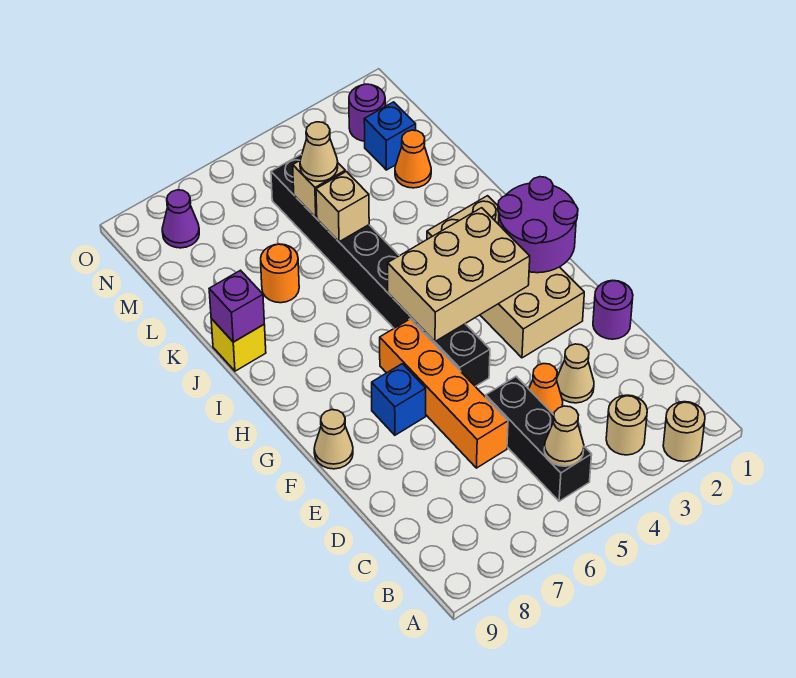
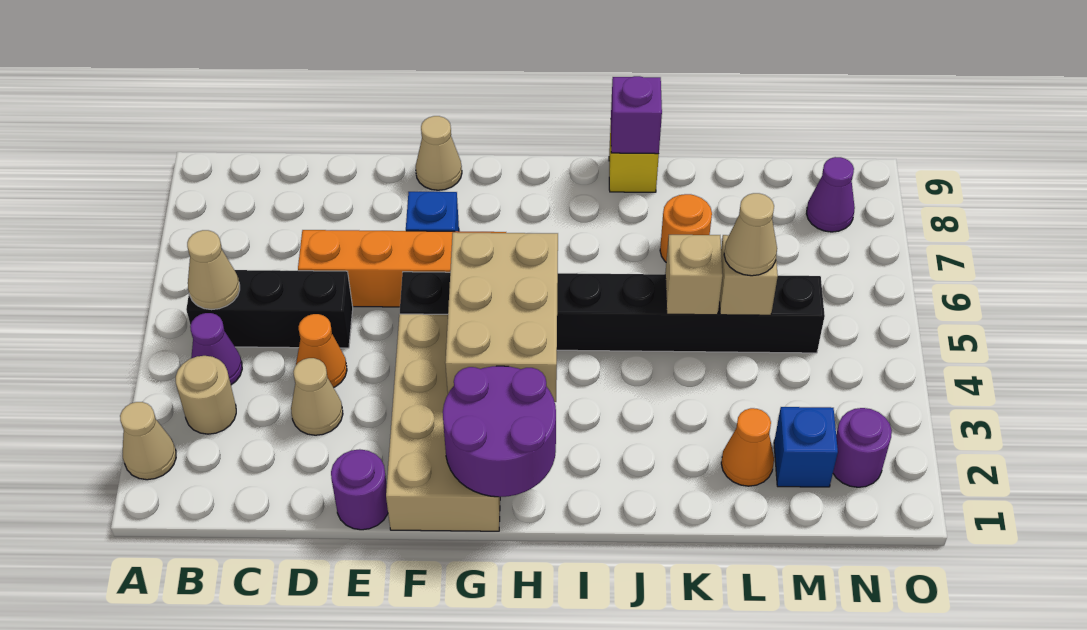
tan 1x1 round brick [663,402,705,462] -> tan 1x1 cone [120,402,176,480]
none -> purple 1x1 cone [190,313,242,385]
tan 2x4 brick [427,196,584,358] -> tan 2x4 brick turned to [386,314,500,531]

